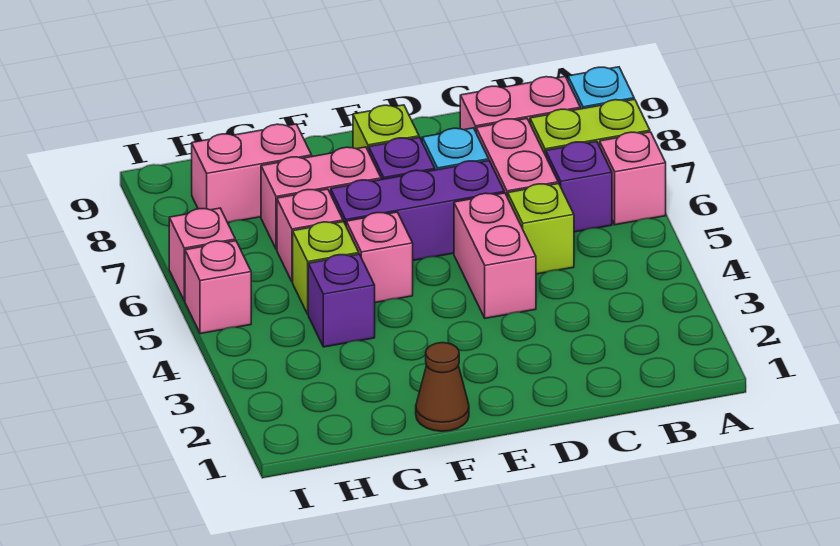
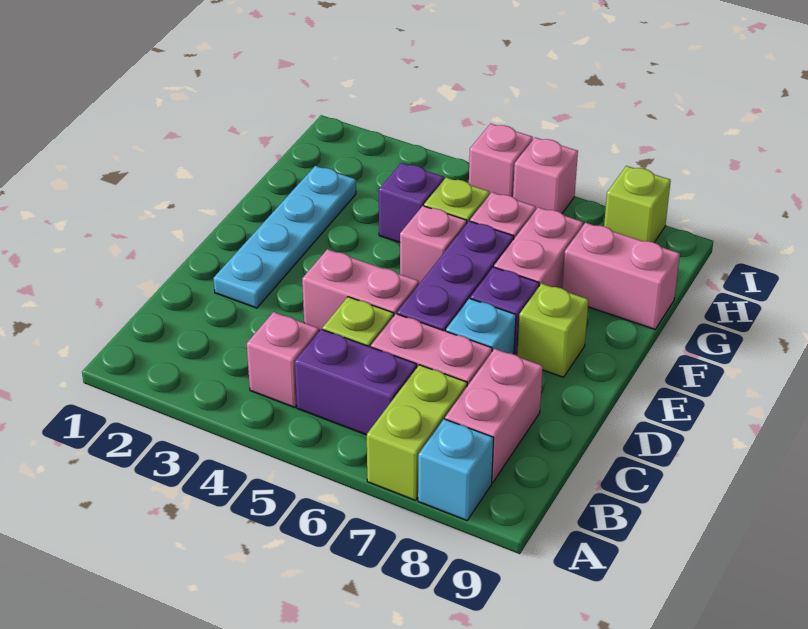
pink 1x1 brick [600,132,666,225] -> pink 1x1 brick moved to [247,312,319,408]
purple 1x1 brick [546,141,612,232] -> purple 1x2 brick [295,329,417,435]
none -> cyan 1x4 plate [214,166,356,308]
brown 1x1 cone [416,343,469,431] -> none
pink 1x2 brick [192,124,312,223] -> pink 1x2 brick turned to [562,223,680,329]
none -> lime 1x1 brick [604,166,671,242]

